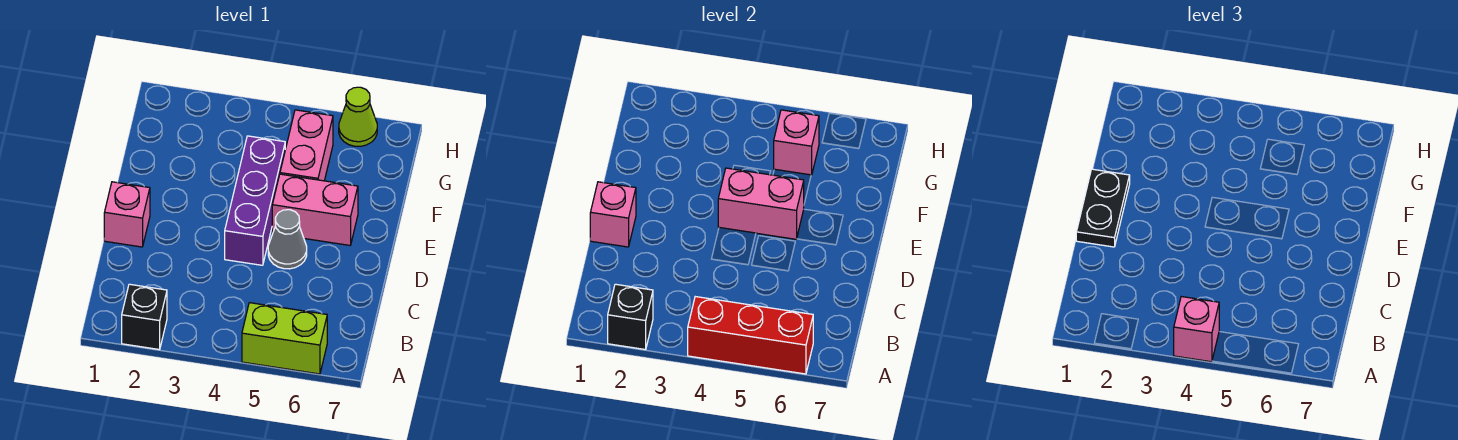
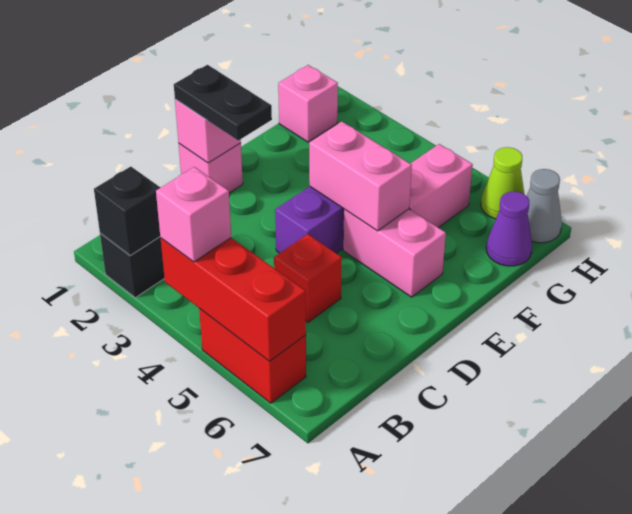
lime 1x2 brick [242,303,327,374] -> red 1x2 brick [199,308,306,403]
none -> red 1x1 brick [274,234,342,322]
black 1x2 plate [1076,169,1130,247] -> black 1x2 plate turned to [174,65,272,140]
grey 1x1 cone [268,210,307,269] -> grey 1x1 cone moved to [527,169,562,243]
pink 1x1 brick [774,110,819,175] -> pink 1x1 brick moved to [278,65,338,142]
none -> purple 1x1 cone [486,191,532,266]

